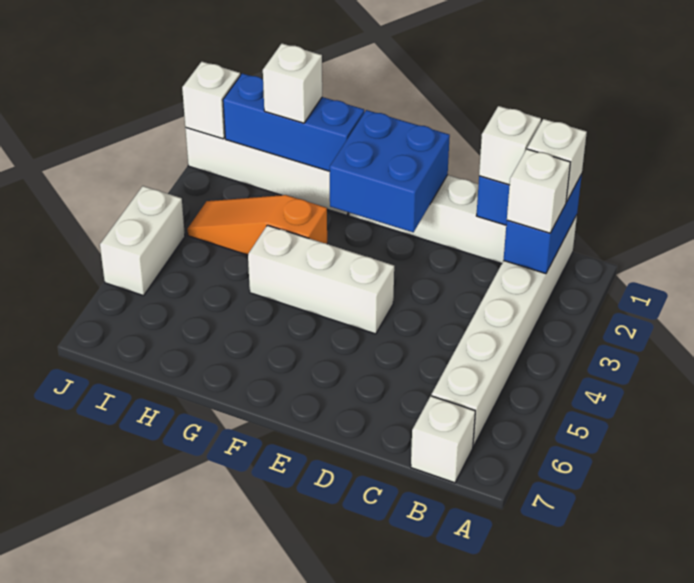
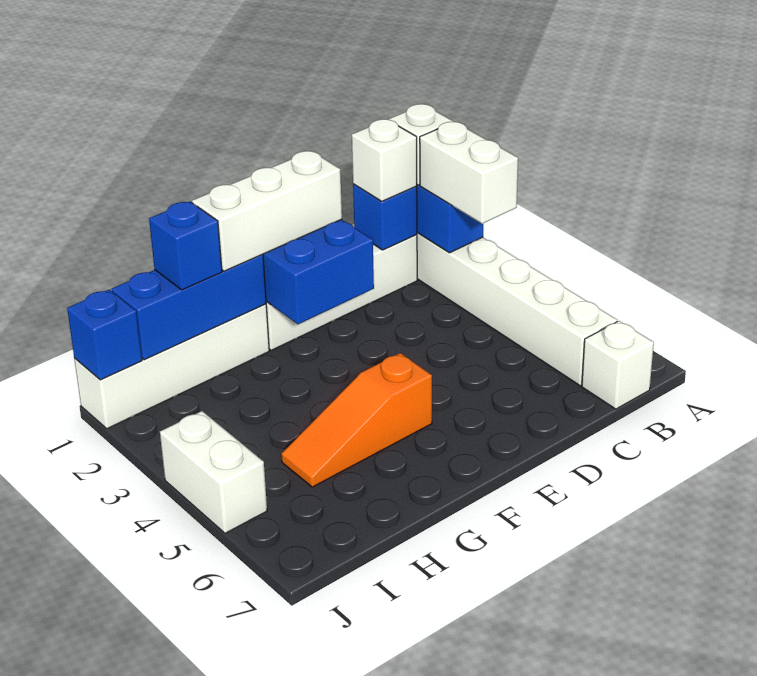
white 1x1 brick [507,149,570,233] -> white 1x2 brick [420,122,518,224]
white 1x3 brick [248,225,394,334] -> white 1x3 brick moved to [192,151,342,271]
orange 1x3 slope [187,195,327,255] -> orange 1x3 slope moved to [281,353,432,487]
white 1x1 brick [263,44,322,123] -> blue 1x1 brick [149,201,222,290]
white 1x1 brick [182,62,240,139] -> blue 1x1 brick [67,290,142,380]

